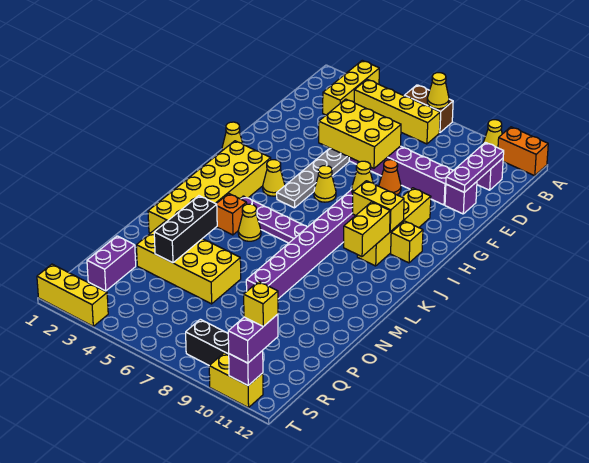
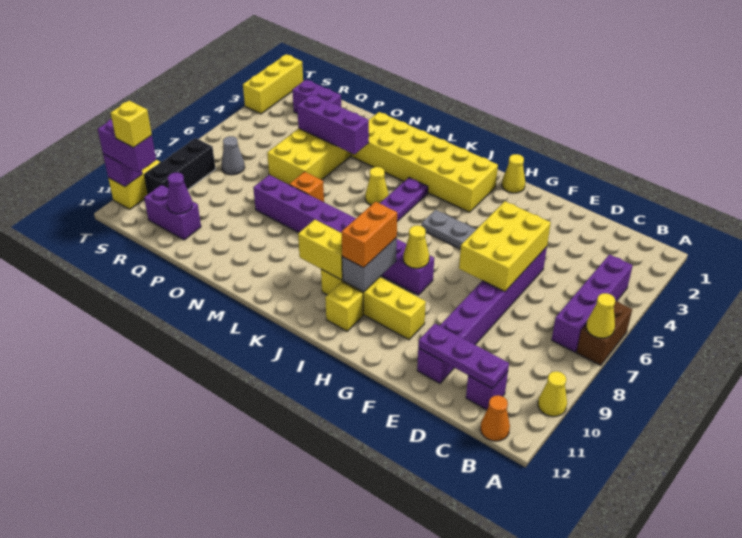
yellow 1x3 brick [323,60,379,115] -> none
orange 1x2 brick [498,127,548,176] -> orange 1x2 brick moved to [341,202,397,268]
yellow 1x4 brick [354,79,440,144] -> purple 1x4 brick [552,255,633,352]
orange 1x1 cone [379,160,401,195] -> orange 1x1 cone moved to [480,395,510,441]
yellow 1x1 cone [314,166,336,202] -> none
yellow 1x1 cone [263,160,285,196] -> none
yellow 1x2 brick [353,181,404,232] -> grey 1x2 brick [342,238,397,292]
orange 1x1 brick [216,194,247,235] -> orange 1x1 brick moved to [289,172,324,202]
black 1x3 brick [154,196,217,263] -> purple 1x3 brick [297,94,369,154]
none -> purple 1x2 brick [144,185,201,240]
none -> purple 1x1 cone [167,172,192,214]
none -> grey 1x1 cone [222,136,245,175]

